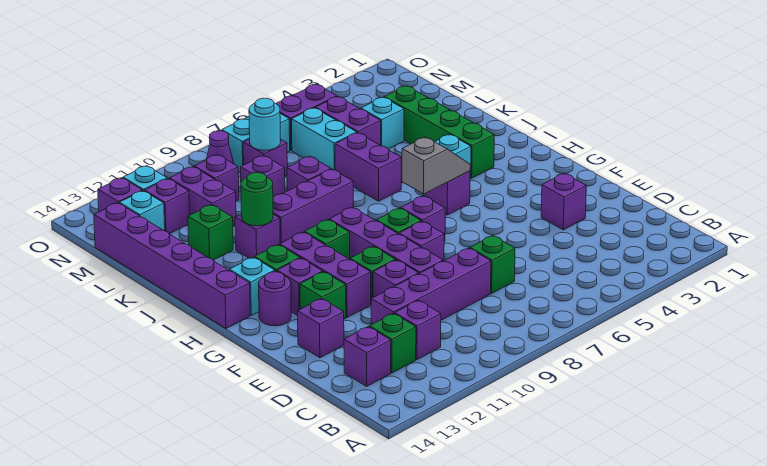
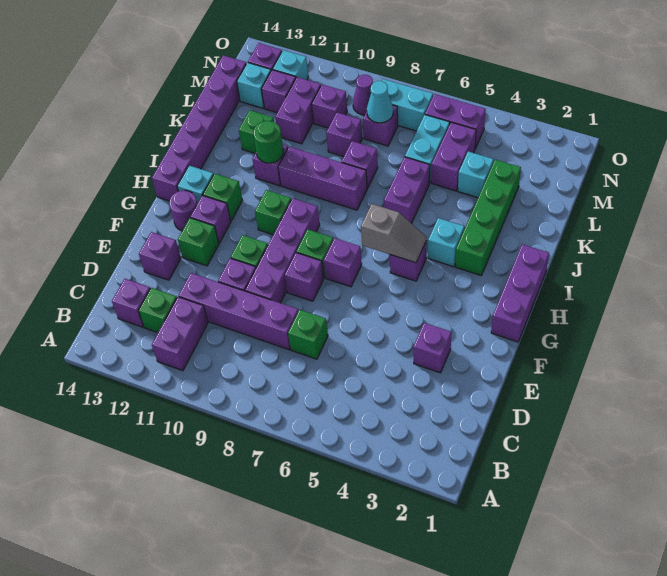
purple 1x1 brick [395,300,441,360] -> purple 1x2 brick [152,297,208,371]
purple 1x3 brick [280,232,371,317] -> purple 1x3 brick moved to [491,244,549,342]
cyan 1x1 round brick [249,98,281,150] -> cyan 1x1 cone [367,81,393,123]

